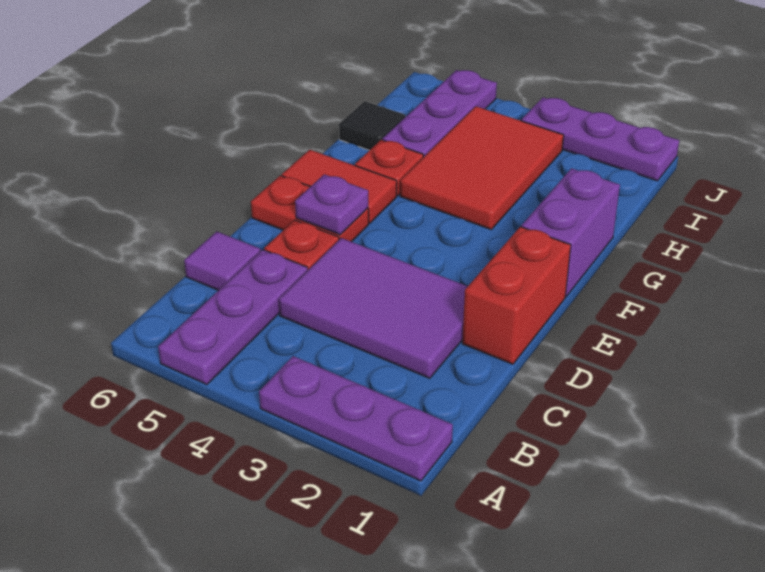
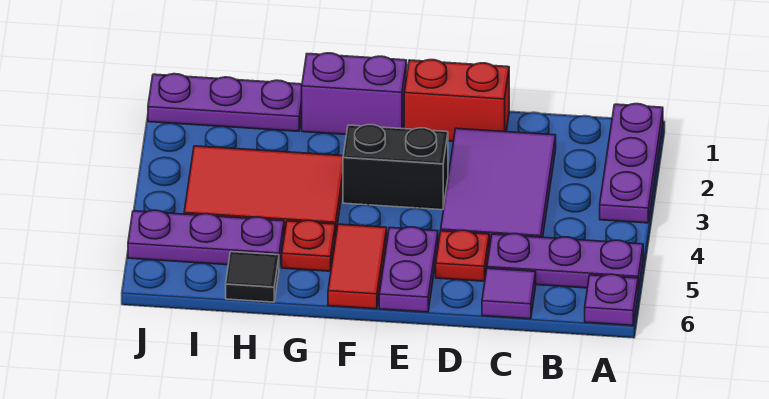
none -> black 1x2 brick [343,125,448,210]
red 1x2 plate [251,176,369,242] -> purple 1x2 plate [379,227,438,312]
purple 1x1 plate [295,174,368,235] -> purple 1x1 plate moved to [585,274,638,325]
purple 1x3 plate [521,97,679,181] -> purple 1x3 plate turned to [148,74,302,131]

